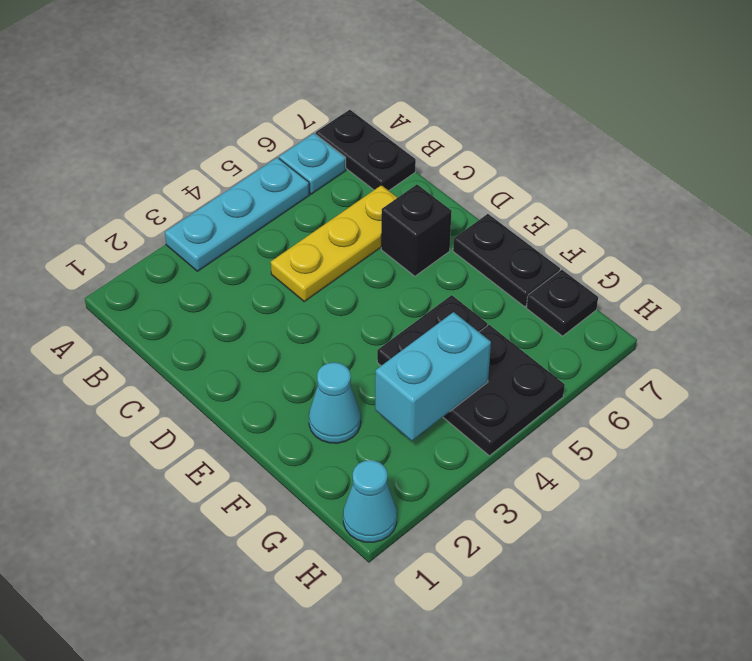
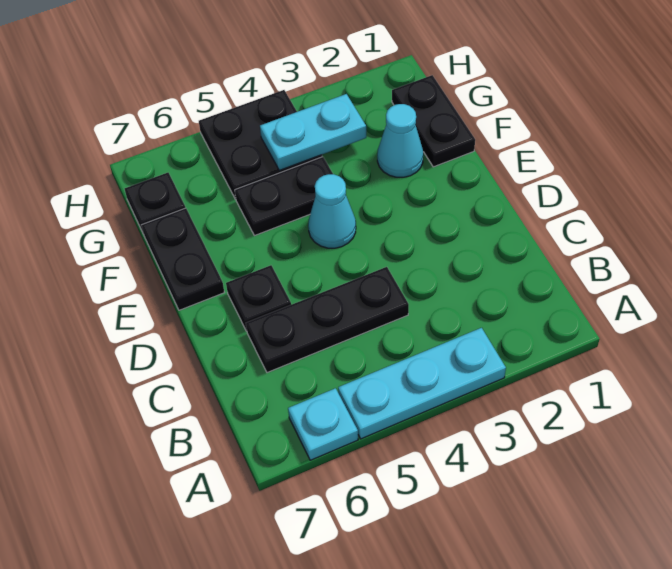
black 1x2 plate [316,110,416,191] -> black 1x2 plate moved to [392,75,475,167]
yellow 1x3 plate [271,185,397,301] -> black 1x3 plate [246,267,409,373]
black 1x1 brick [381,185,452,276] -> black 1x1 plate [226,265,291,331]
cyan 1x2 brick [375,312,491,441] -> cyan 1x2 plate [260,94,366,170]
cyan 1x1 cone [343,460,397,542] -> cyan 1x1 cone moved to [308,174,356,248]

